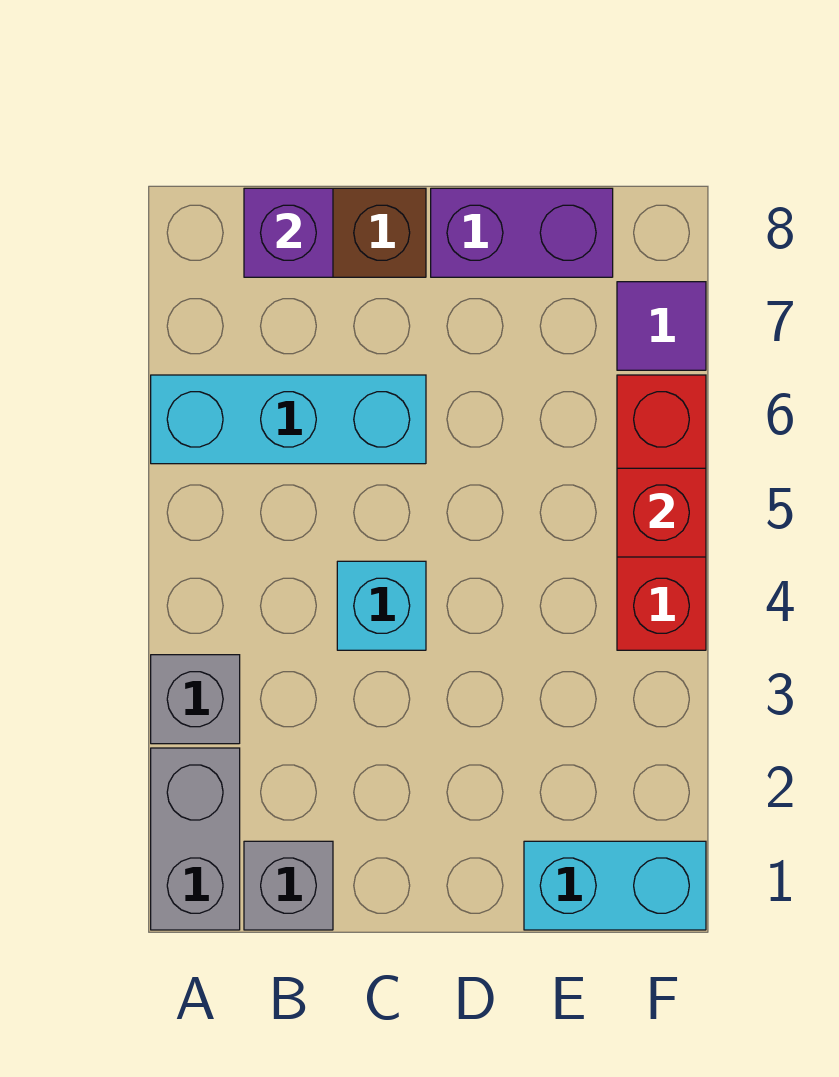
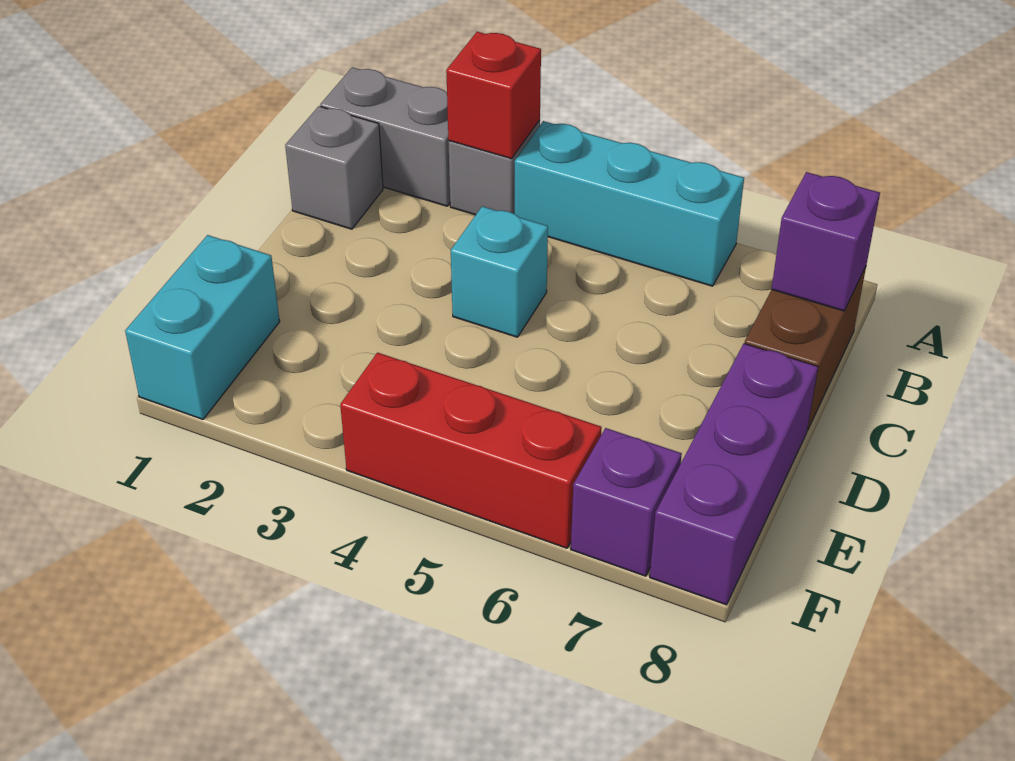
cyan 1x3 brick [151,375,426,464] -> cyan 1x3 brick turned to [515,121,744,286]
purple 1x2 brick [431,188,613,277] -> purple 1x3 brick [650,344,818,605]
red 1x1 brick [617,468,706,557] -> red 1x1 brick moved to [446,32,541,159]
purple 1x1 tile [617,282,706,370] -> purple 1x1 brick [571,428,682,576]

